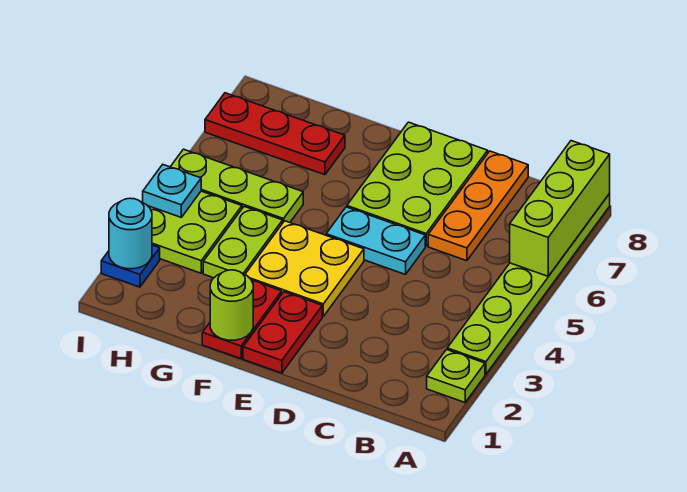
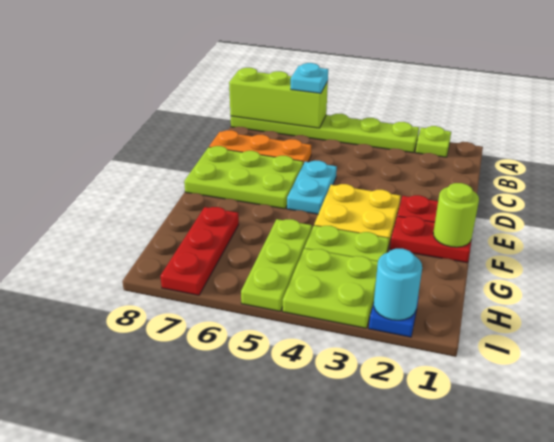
cyan 1x1 plate [143,164,201,217] -> cyan 1x1 plate moved to [291,63,328,93]

